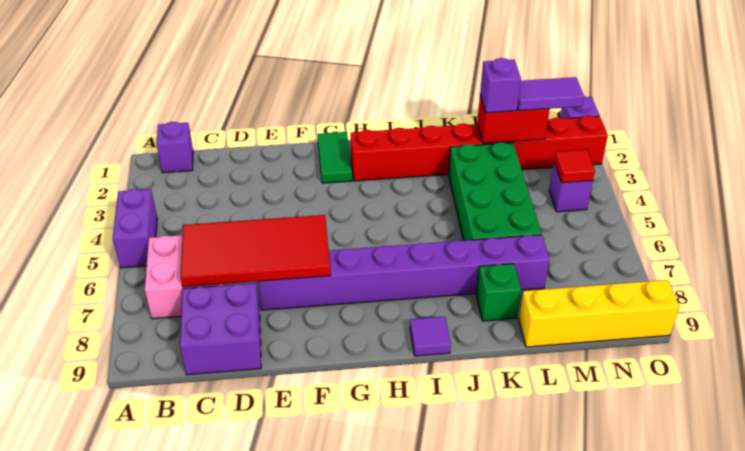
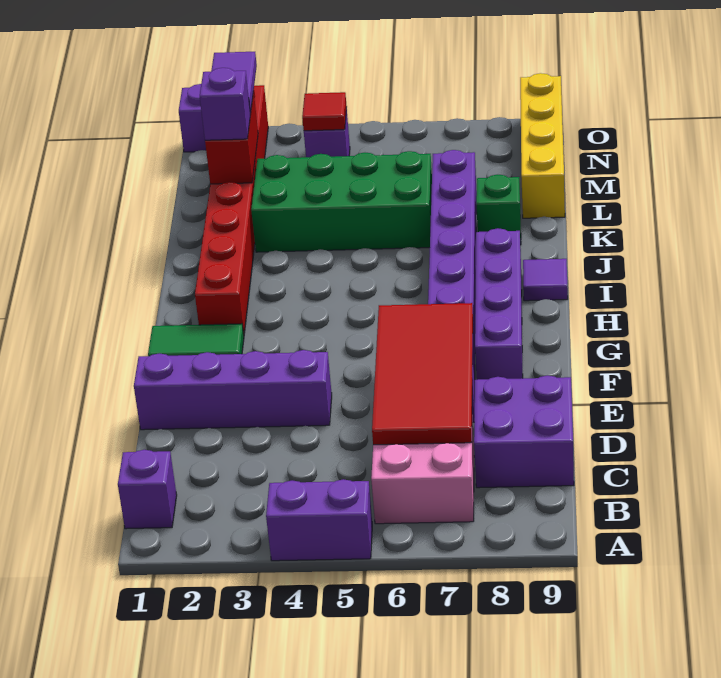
none -> purple 1x4 brick [134,350,332,430]
none -> purple 1x4 brick [475,228,523,380]

